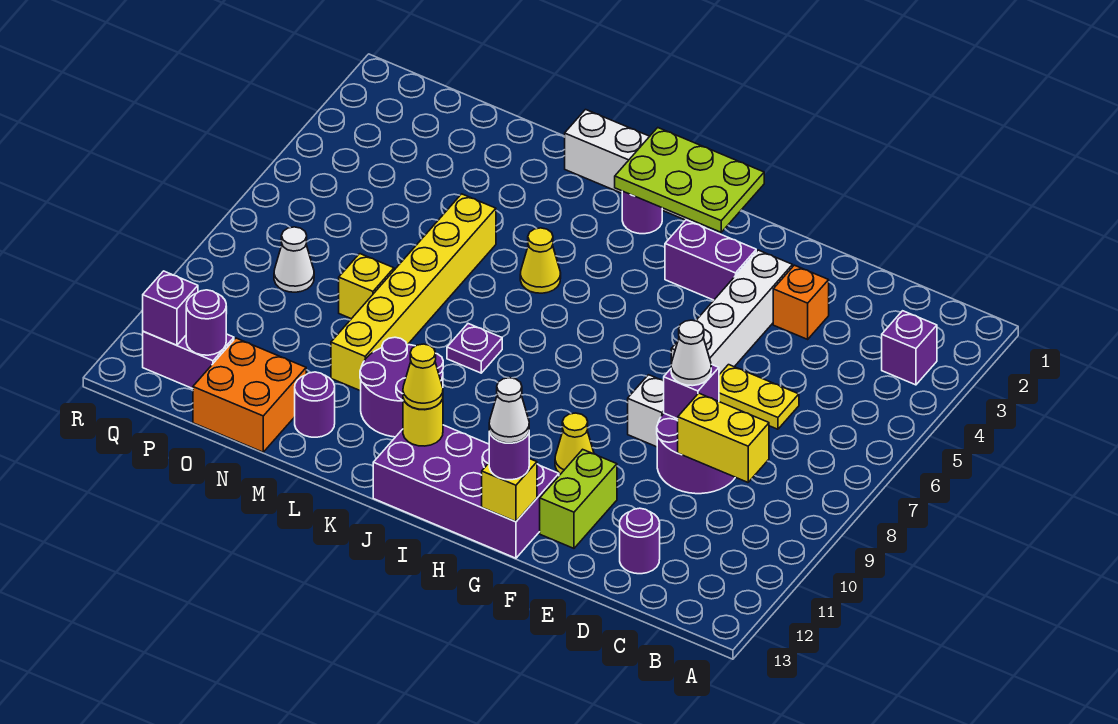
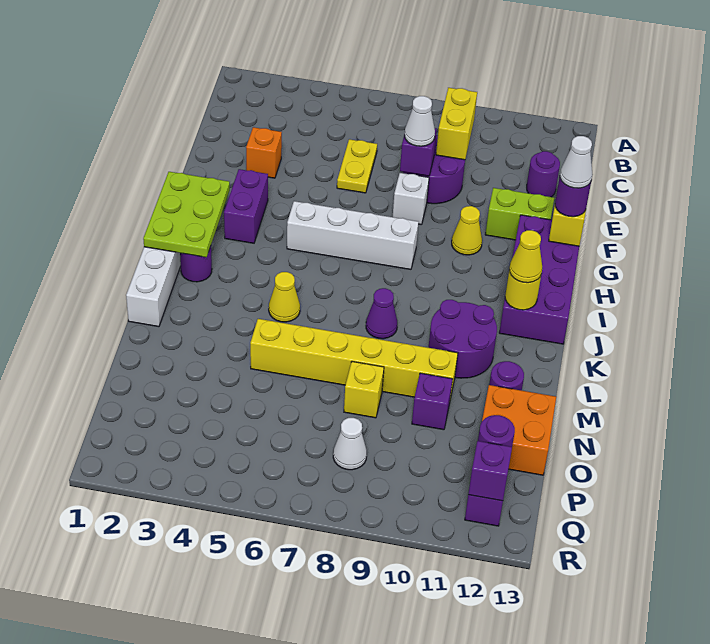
purple 1x1 brick [882,311,937,385] -> purple 1x1 brick moved to [412,373,452,430]
white 1x4 brick [671,250,793,374] -> white 1x4 brick moved to [287,201,419,269]
purple 1x1 plate [447,324,502,373] -> purple 1x1 cone [366,288,397,339]

